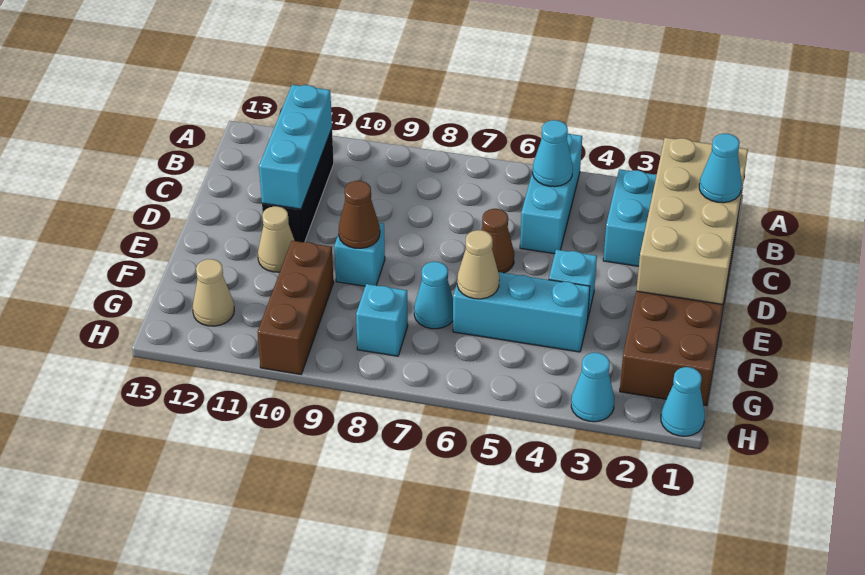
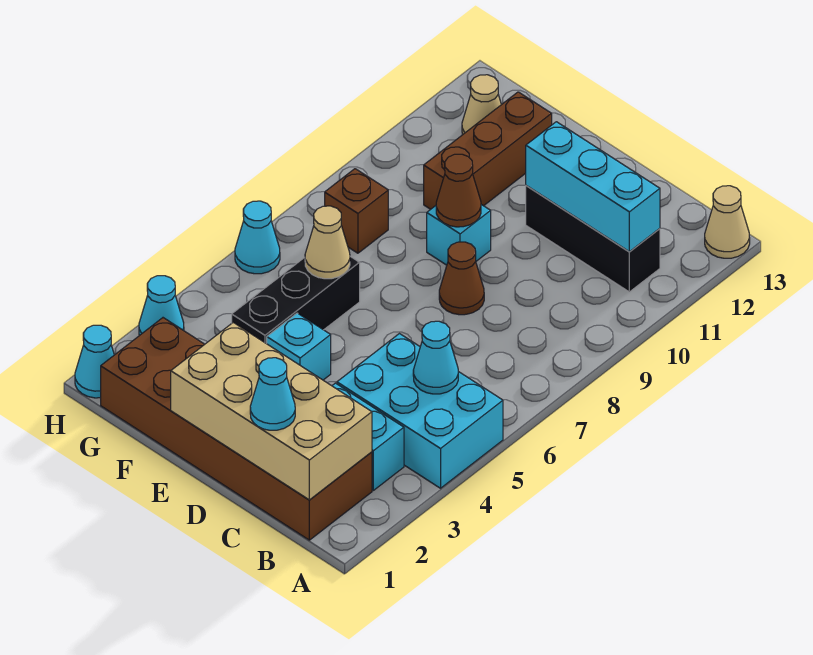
cyan 1x3 brick [520,134,582,254] -> cyan 2x3 brick [337,334,503,488]
brown 1x1 cone [481,209,514,273] -> brown 1x1 cone moved to [439,242,484,315]
tan 1x1 cone [258,206,295,272] -> tan 1x1 cone moved to [705,186,750,258]
cyan 1x3 brick [453,272,590,352] -> black 1x3 brick [232,256,360,344]
cyan 1x1 cone [414,262,453,329] -> cyan 1x1 cone moved to [235,201,280,274]
brown 1x3 brick [257,241,334,374] -> brown 1x3 brick turned to [424,92,552,209]
cyan 1x1 brick [356,284,408,356] -> brown 1x1 brick [325,169,388,253]

